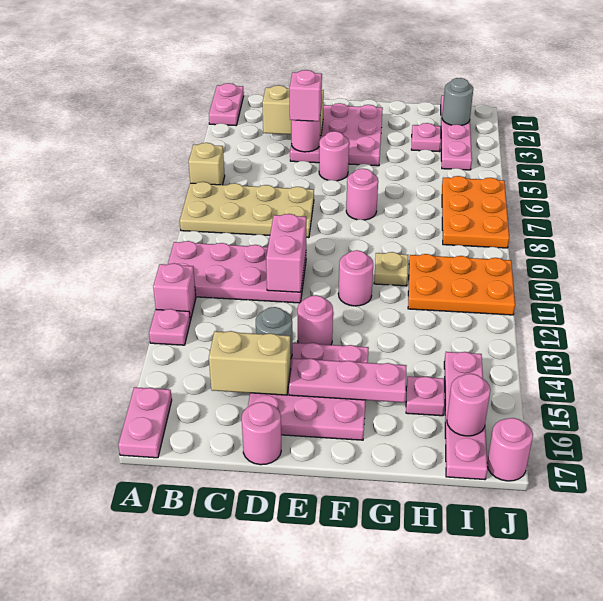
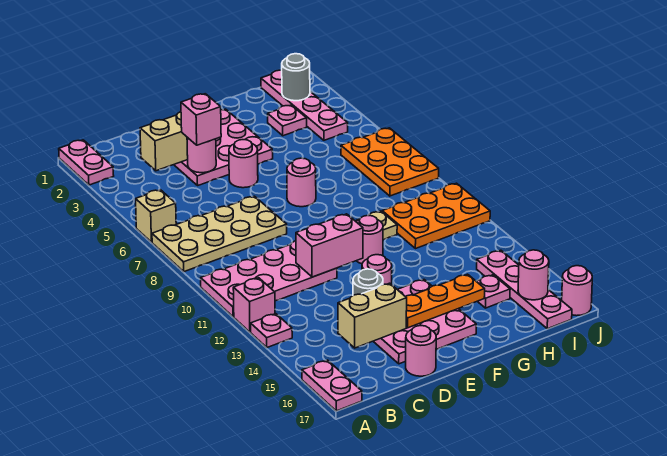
pink 1x2 brick [266,214,306,292] -> pink 1x2 brick turned to [296,214,363,277]
pink 1x3 plate [289,358,406,403] -> orange 1x3 plate [406,274,485,328]

